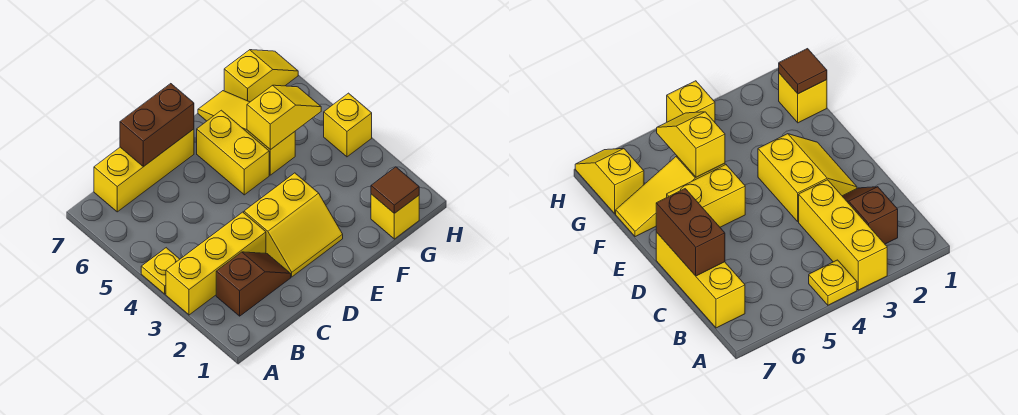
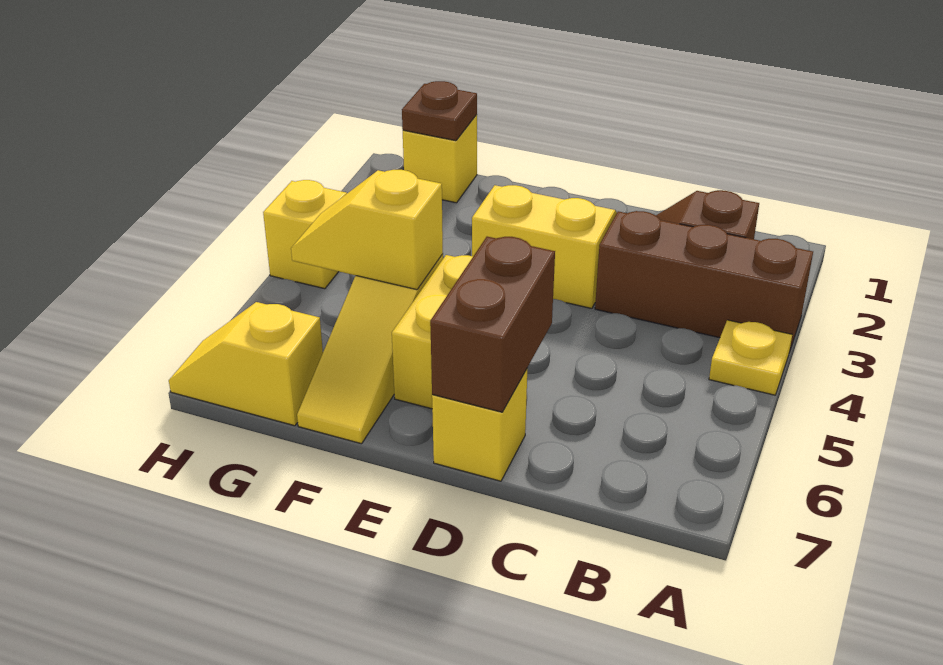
yellow 1x3 brick [166,212,266,315] -> brown 1x3 brick [595,211,813,352]
yellow 1x3 brick [94,129,194,212] -> yellow 1x1 brick [432,369,527,481]
brown 1x2 brick [120,84,194,167] -> brown 1x2 brick turned to [430,237,555,412]
brown 1x1 tile [371,167,419,213] -> brown 1x1 plate [402,81,477,141]

